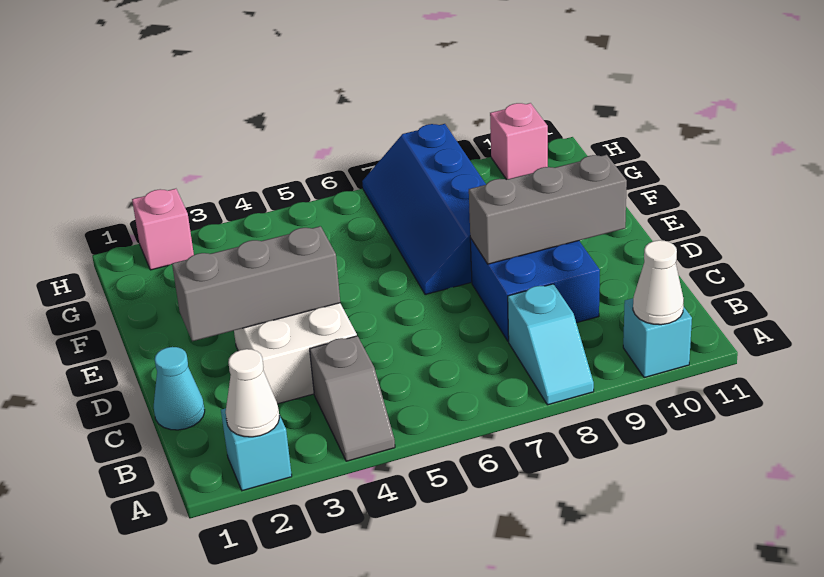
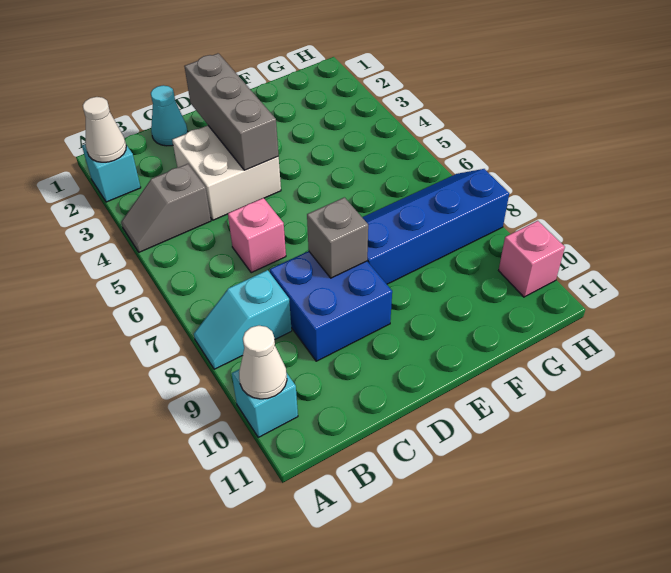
grey 1x3 brick [469,155,627,264] -> grey 1x1 brick [307,197,368,278]
pink 1x1 brick [132,189,194,270] -> pink 1x1 brick moved to [228,198,286,273]

